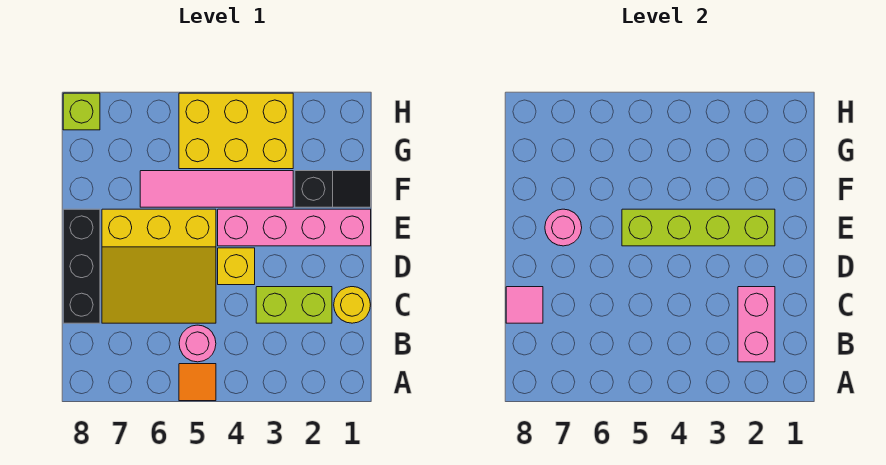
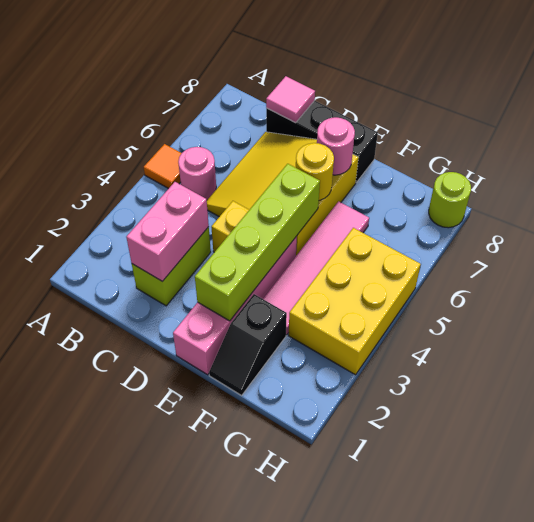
pink 1x2 brick [738,287,775,362] -> pink 1x2 brick turned to [126,182,209,282]
yellow 1x1 round brick [334,287,370,323] -> yellow 1x1 round brick moved to [296,143,334,200]
lime 1x1 brick [63,93,100,130] -> lime 1x1 round brick [429,172,471,228]

